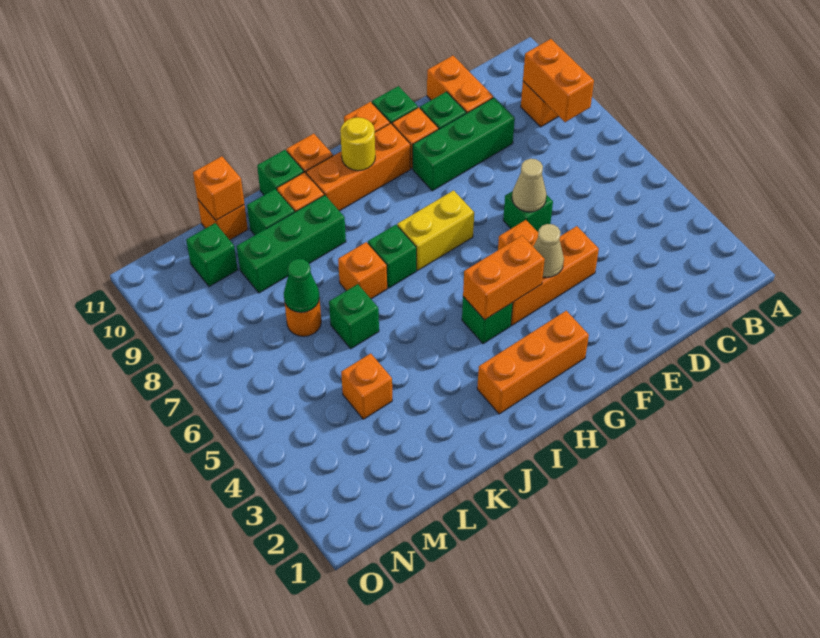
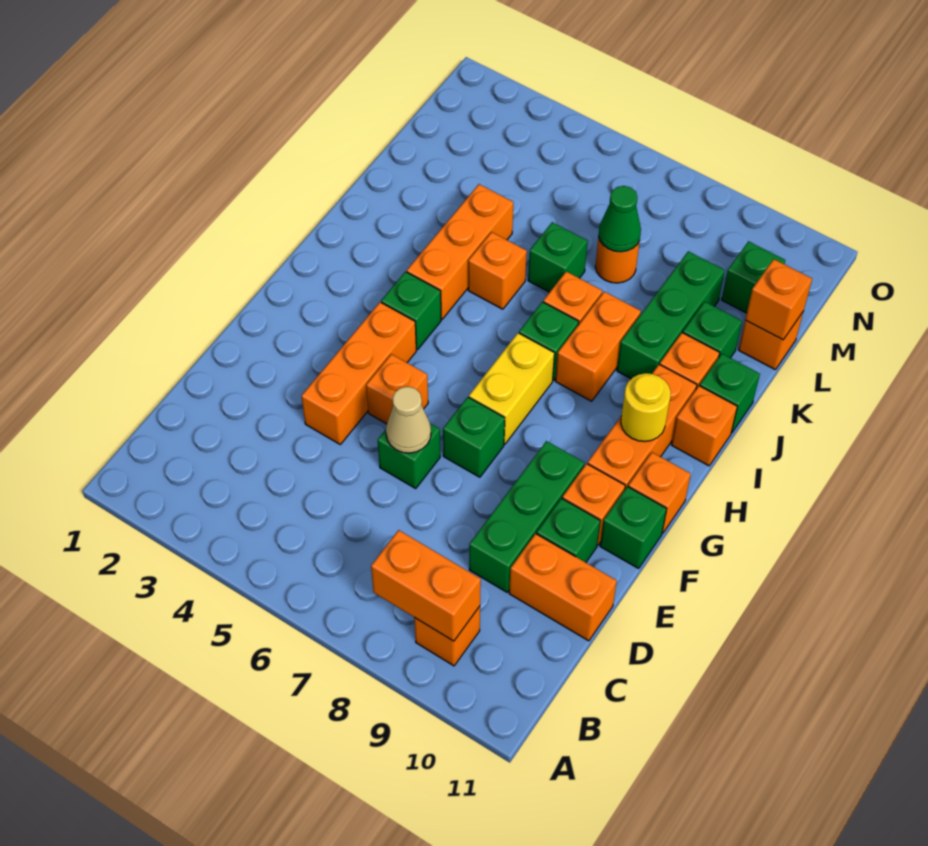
tan 1x1 cone [533,224,564,277] -> none
none -> green 1x1 brick [443,397,505,477]
orange 1x3 brick [477,311,589,414] -> orange 1x3 brick moved to [407,184,513,319]
orange 1x2 brick [463,235,545,320] -> orange 1x2 brick moved to [555,292,641,401]
orange 1x1 brick [341,353,392,419] -> orange 1x1 brick moved to [468,232,527,309]

